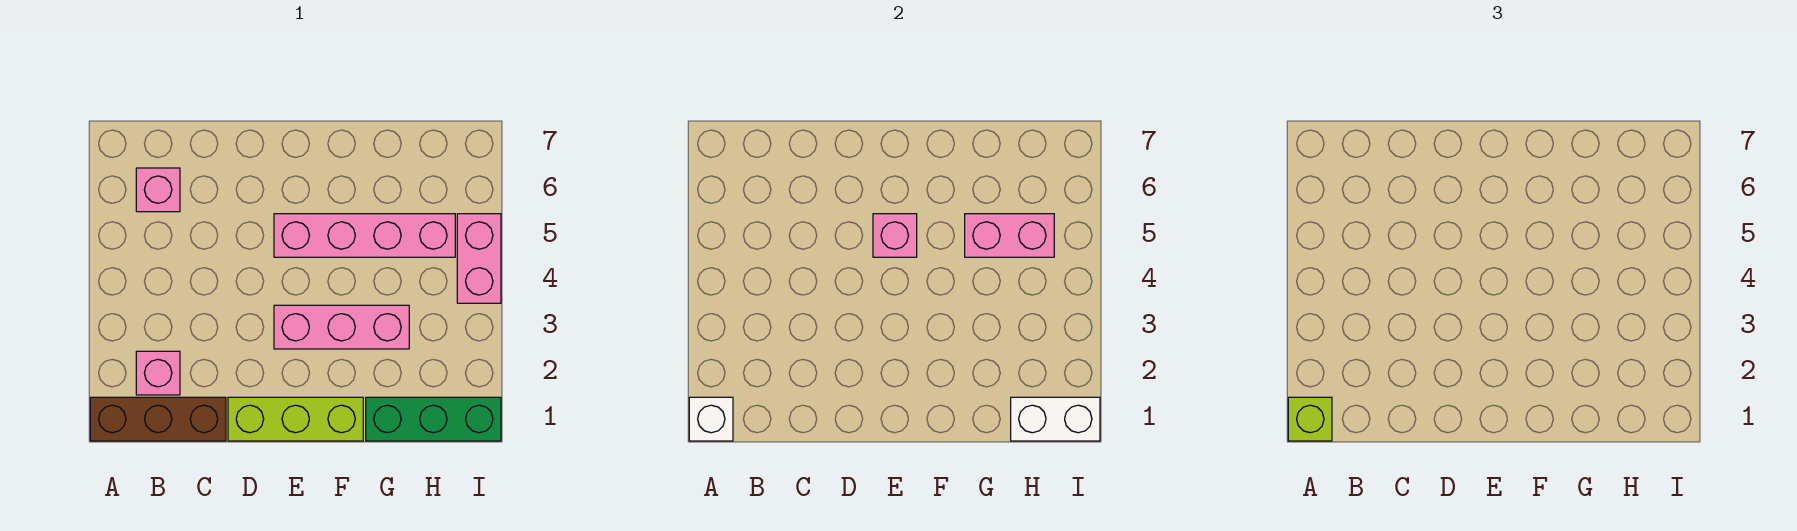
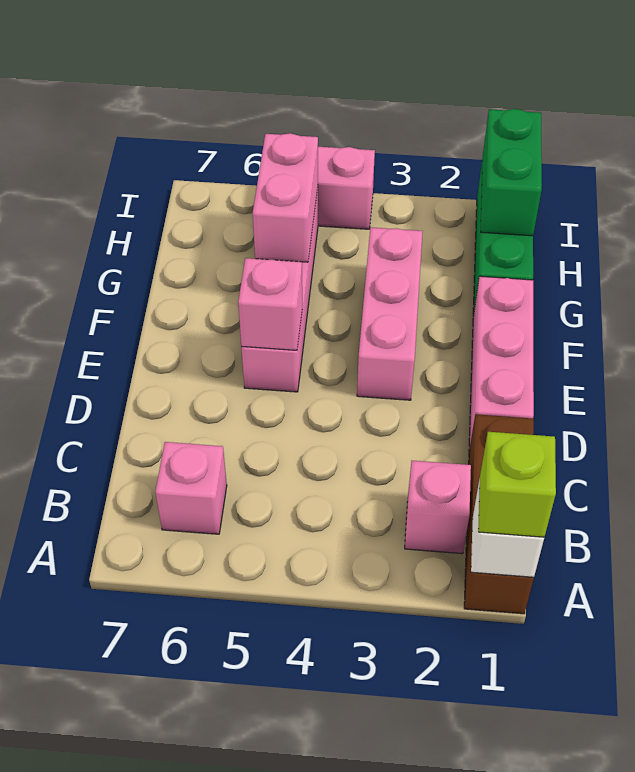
lime 1x3 brick [228,397,363,441] -> pink 1x3 brick [469,276,534,451]
white 1x2 brick [1011,397,1100,441] -> green 1x2 brick [481,109,542,236]

